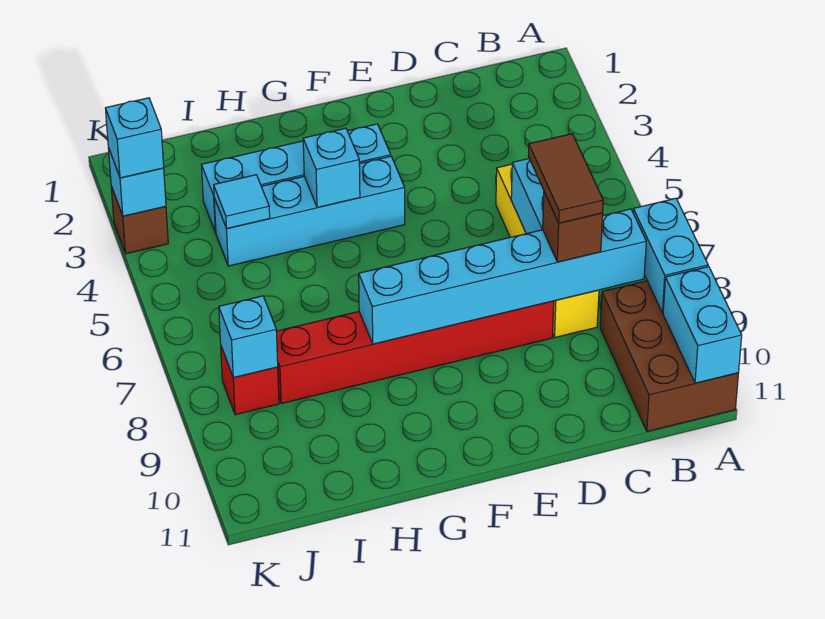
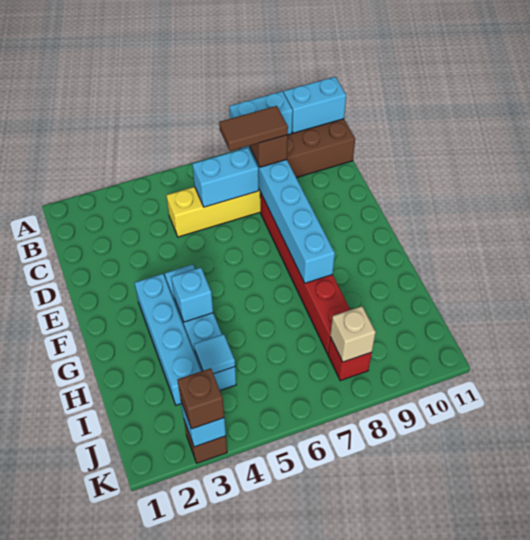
cyan 1x1 brick [219,296,278,378] -> tan 1x1 brick [330,306,376,362]
cyan 1x1 brick [105,98,164,178] -> brown 1x1 brick [178,368,224,429]

